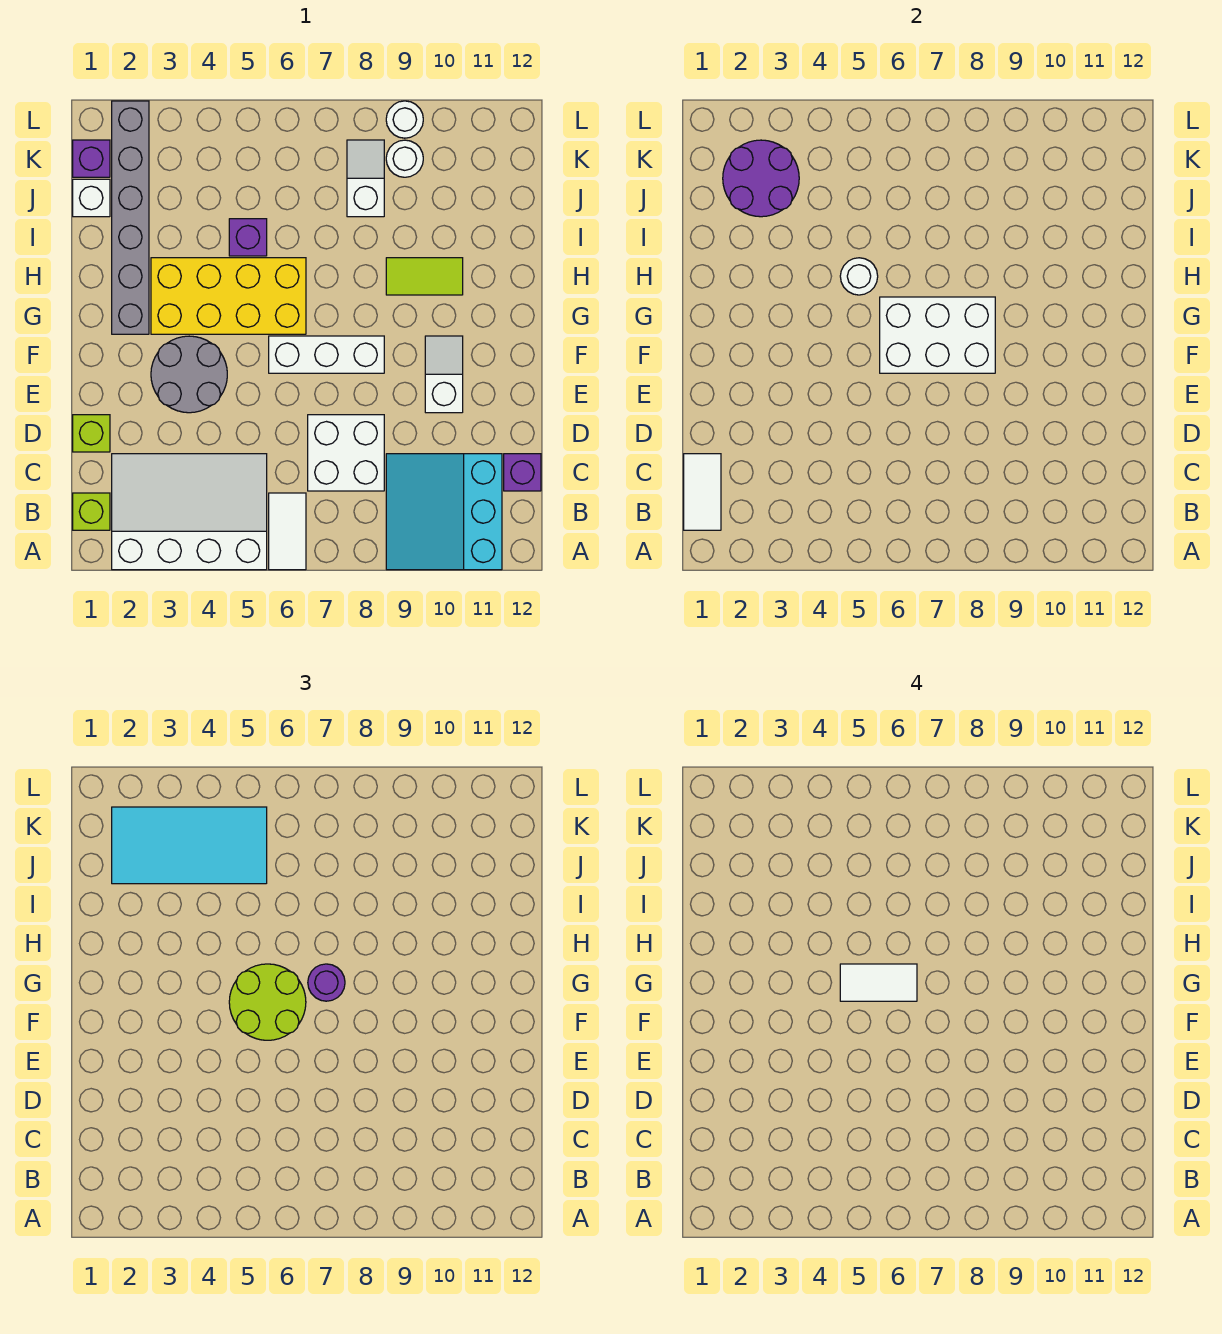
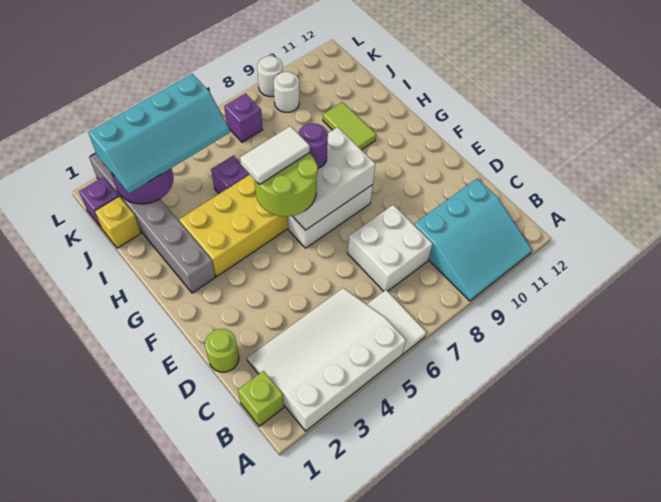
cyan 3x3 slope [386,454,502,570] -> cyan 3x3 slope turned to [414,179,532,301]
white 1x2 tile [684,454,721,530] -> none
purple 1x1 brick [504,454,541,491] -> purple 1x1 brick moved to [224,94,263,142]
lime 1x1 brick [73,415,110,452] -> lime 1x1 round brick [205,329,239,372]
grey 2x2 round brick [151,336,227,413] -> none
white 1x2 slope [425,336,463,413] -> none
white 1x1 round brick [840,258,878,295] -> none
lime 1x2 tile [386,258,463,295] -> lime 1x2 tile turned to [323,102,376,150]
white 1x1 brick [73,179,110,217] -> yellow 1x1 brick [95,197,141,248]
cyan 2x4 tile [112,807,267,884] -> cyan 2x4 slope [88,74,230,193]
white 1x2 slope [347,140,384,217] -> none

